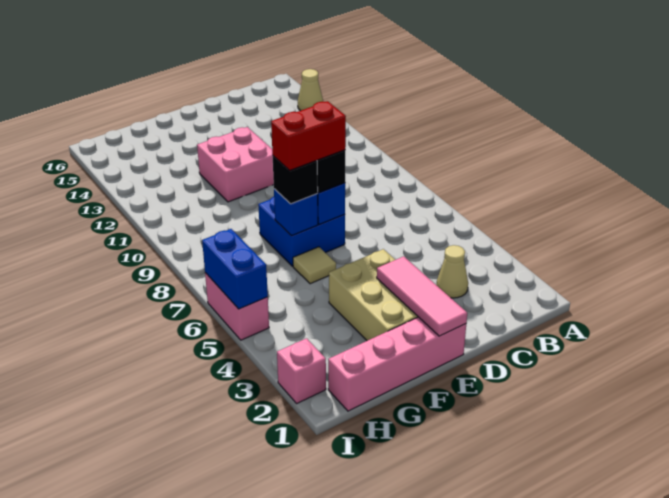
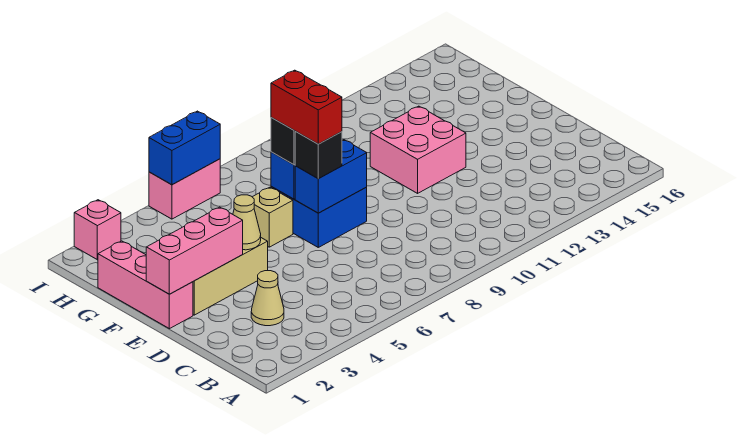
tan 1x1 cone [298,69,323,111] -> tan 1x1 cone moved to [233,195,261,250]
pink 1x4 brick [328,317,466,411] -> pink 1x3 brick [98,241,193,329]
pink 1x3 tile [377,256,467,336] -> pink 1x3 brick [146,207,243,294]
tan 1x1 tile [293,247,336,284] -> tan 1x1 brick [253,187,293,247]

